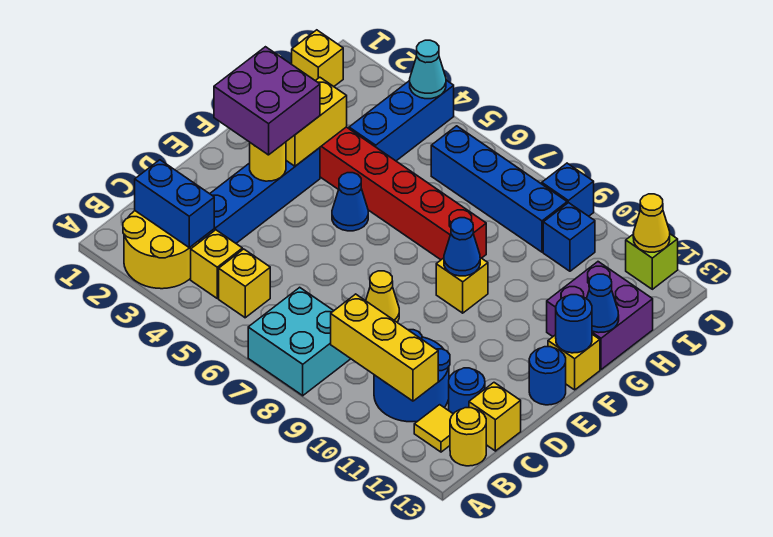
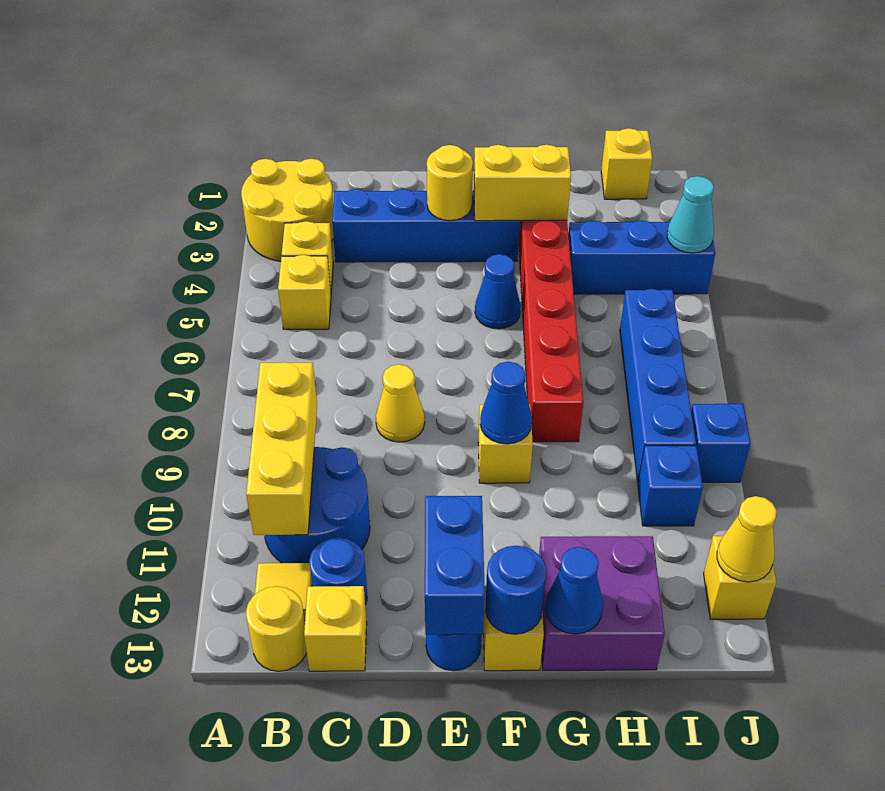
cyan 2x2 brick [248,287,351,396] -> none
blue 1x2 brick [135,160,214,248] -> blue 1x2 brick moved to [425,496,485,635]
purple 2x2 brick [214,47,320,155] -> none
lime 1x1 brick [626,234,678,289] -> yellow 1x1 brick [704,536,776,619]

